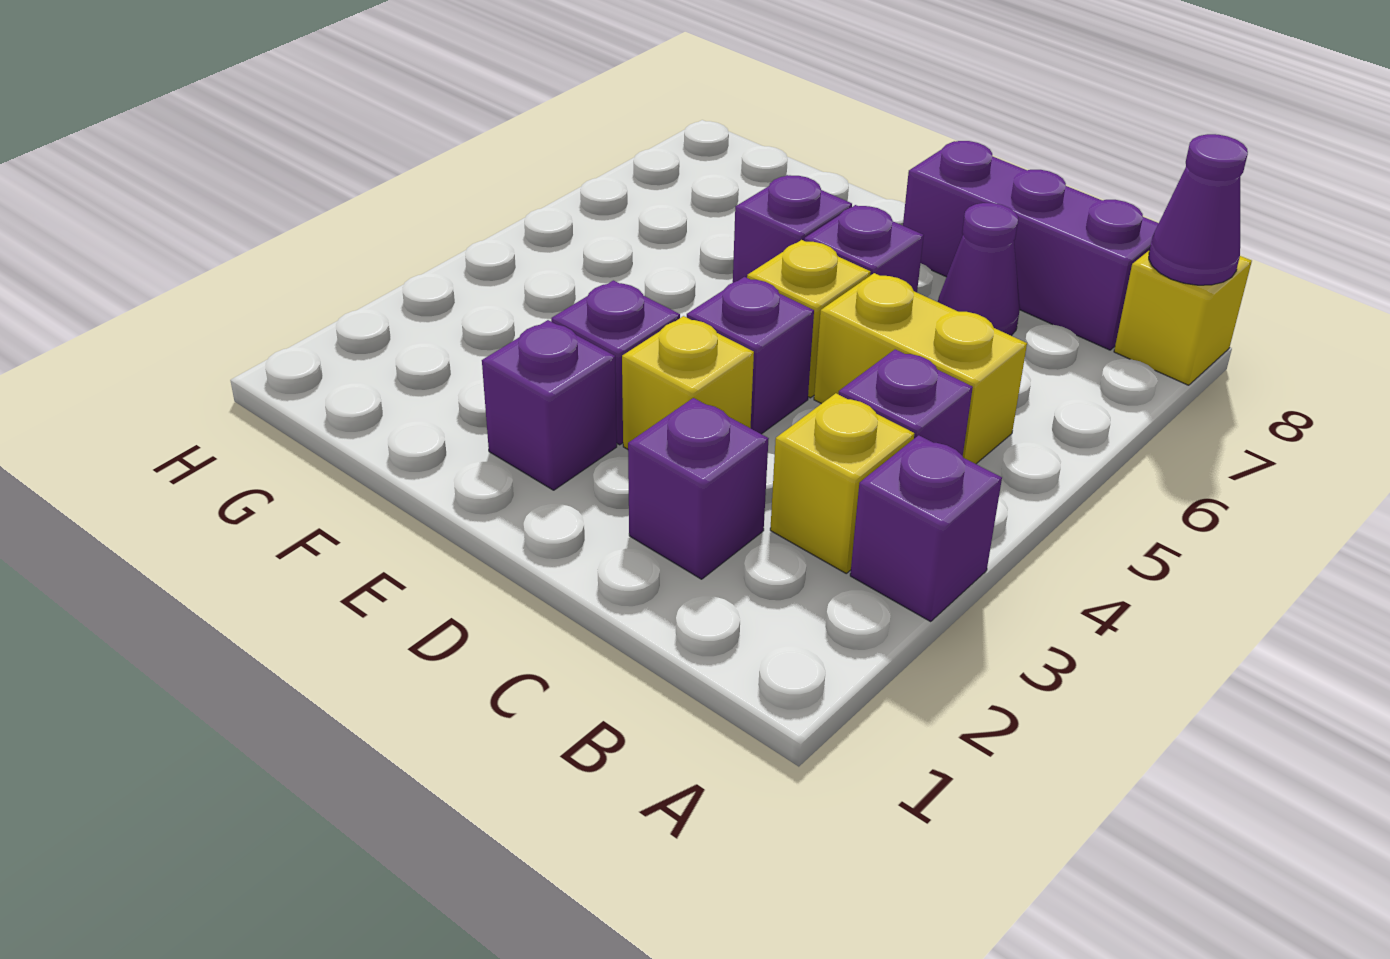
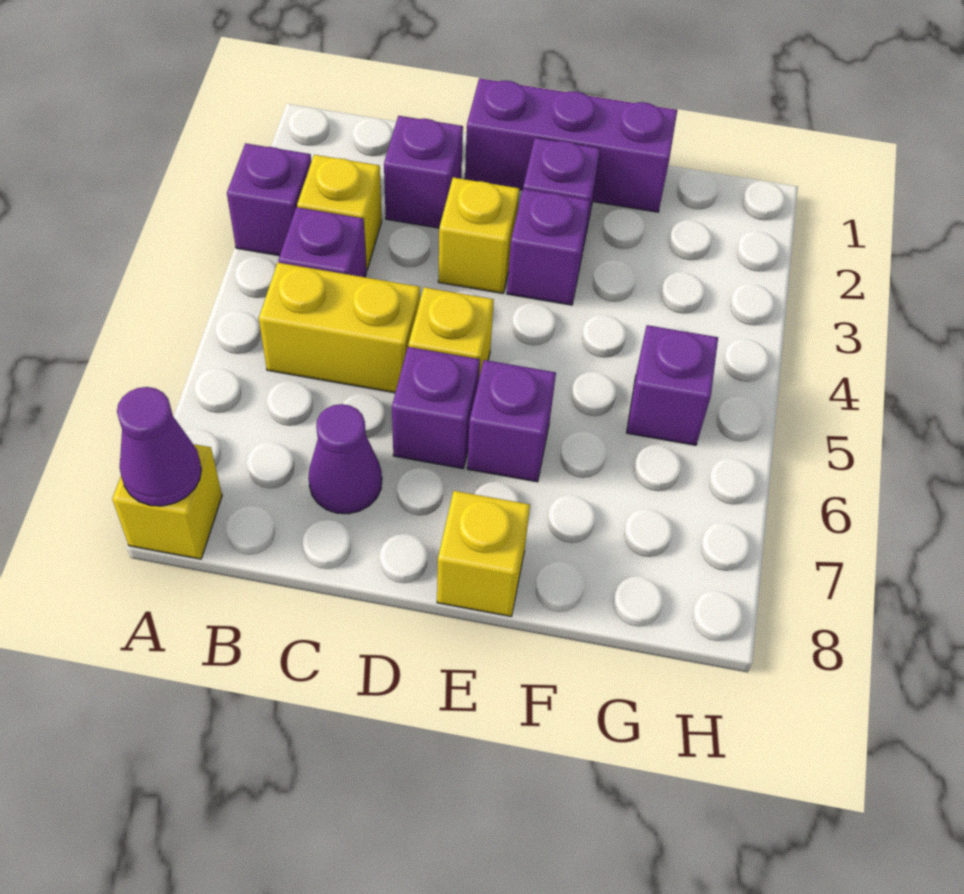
purple 1x3 brick [903,141,1159,350] -> purple 1x3 brick moved to [465,78,677,212]
purple 1x1 brick [687,277,814,434] -> purple 1x1 brick moved to [627,325,718,445]
none -> yellow 1x1 brick [437,491,530,616]

